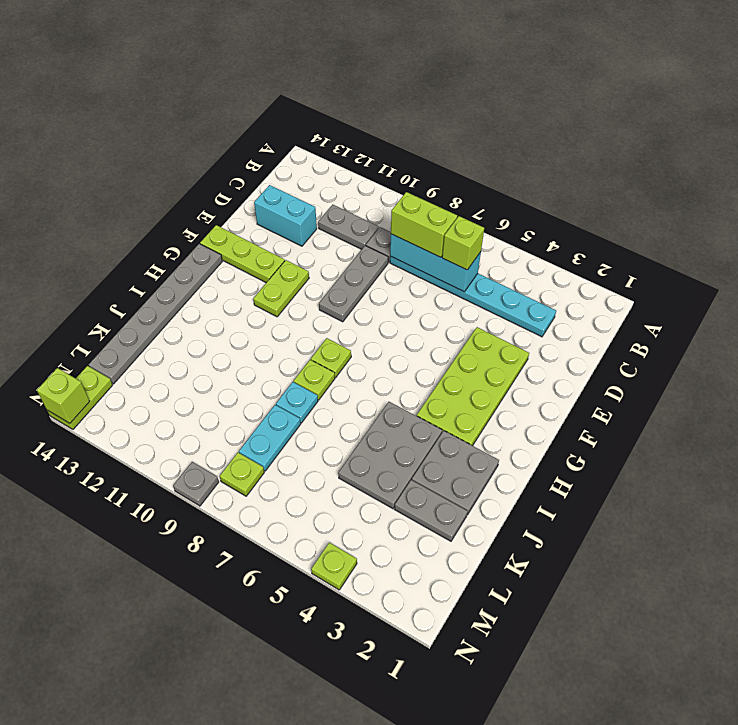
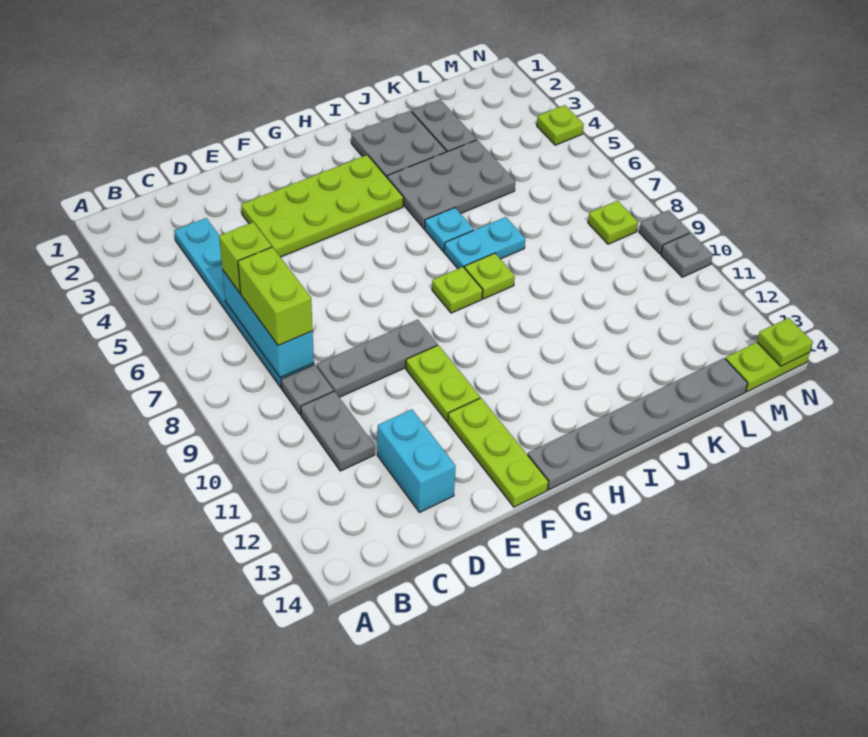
lime 1x2 plate [253,260,309,317] -> lime 1x2 plate turned to [406,345,480,421]
cyan 1x1 plate [276,382,318,423] -> cyan 1x1 plate moved to [425,208,474,251]
cyan 1x2 plate [239,405,301,471] -> cyan 1x2 plate moved to [444,217,525,269]
none -> grey 1x1 plate [661,233,713,277]
lime 1x1 brick [37,368,90,423] -> lime 1x1 plate [757,318,813,366]

